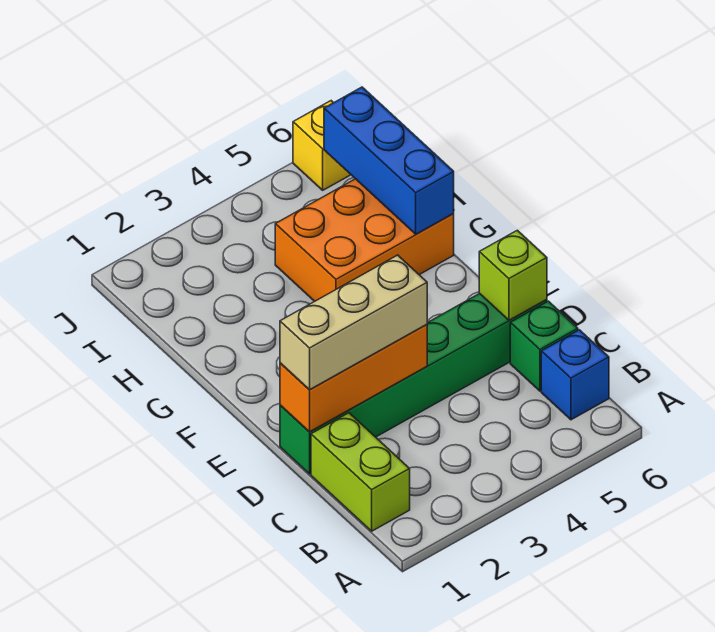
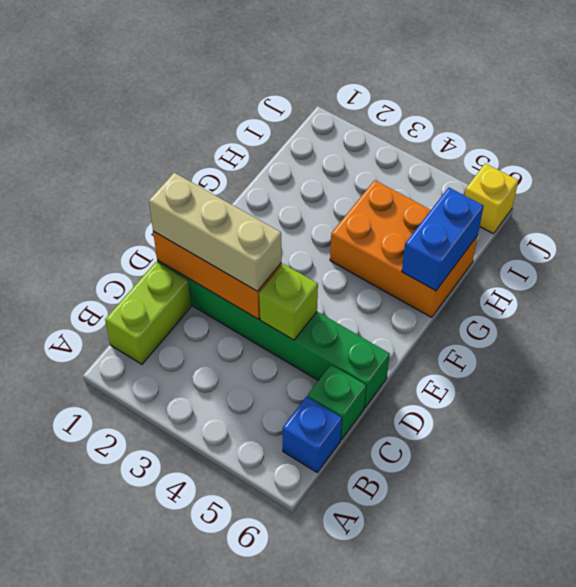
lime 1x1 brick [479,230,547,320] -> lime 1x1 brick moved to [259,264,318,340]
blue 1x3 brick [324,87,454,234] -> blue 1x2 brick [402,188,484,291]

